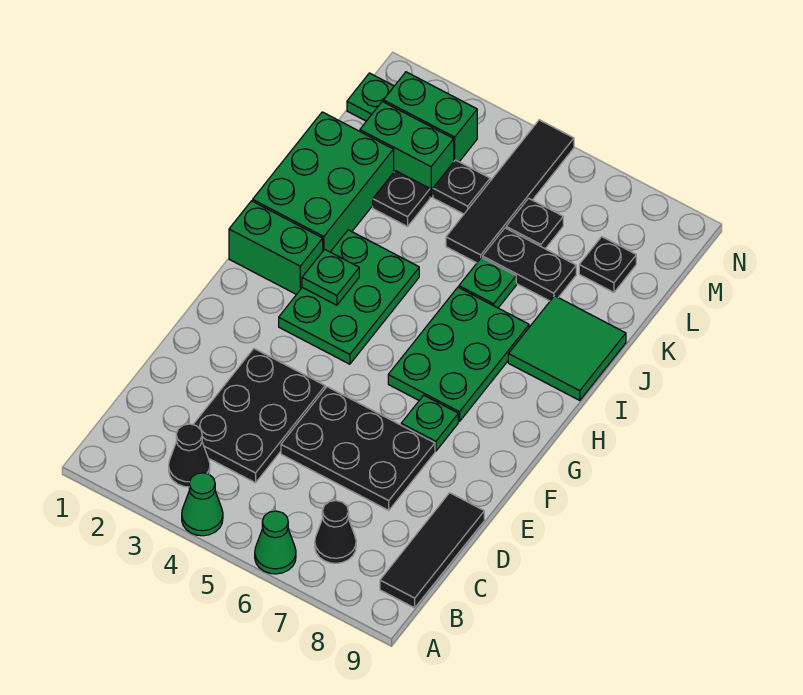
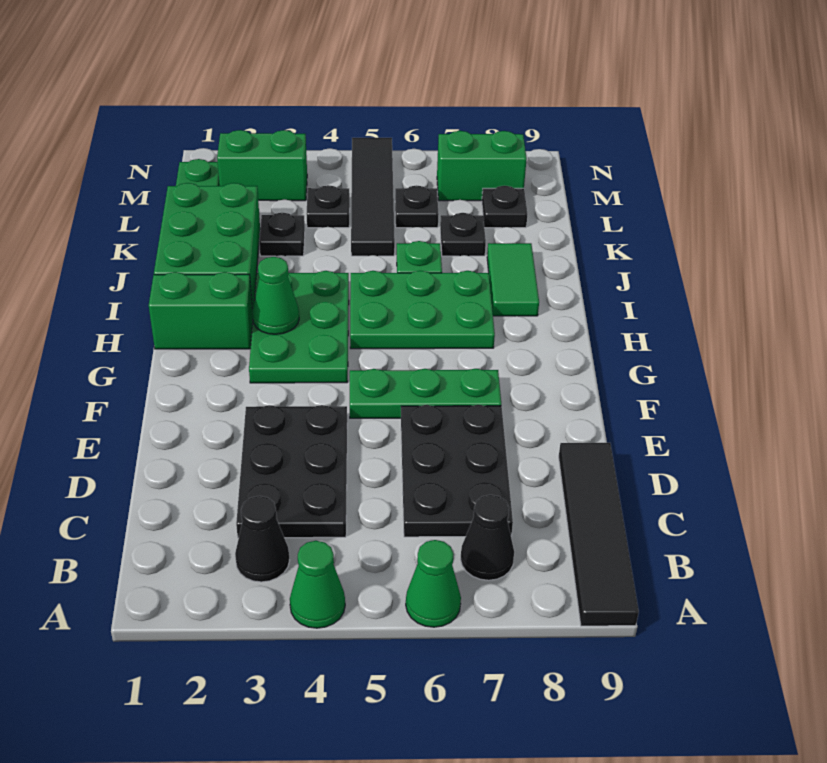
black 1x3 tile [380,493,484,608] -> black 1x4 tile [559,443,639,626]
black 2x3 plate [281,387,435,510] -> black 2x3 plate turned to [401,405,513,537]
green 1x1 plate [401,395,458,451] -> green 1x3 plate [350,369,501,418]
green 2x3 plate [388,287,529,422] -> green 2x3 plate turned to [350,271,495,349]
green 1x1 plate [302,249,359,305] -> green 1x1 cone [252,257,299,334]
green 2x2 tile [508,296,626,401] -> green 1x2 tile [487,243,539,316]
black 1x2 plate [483,228,576,301] -> black 1x1 plate [440,213,486,256]
green 1x2 brick [360,101,454,197] -> green 1x2 brick moved to [437,131,527,201]

